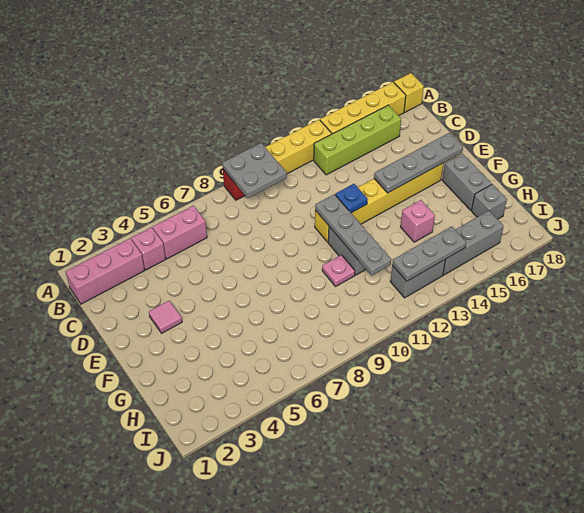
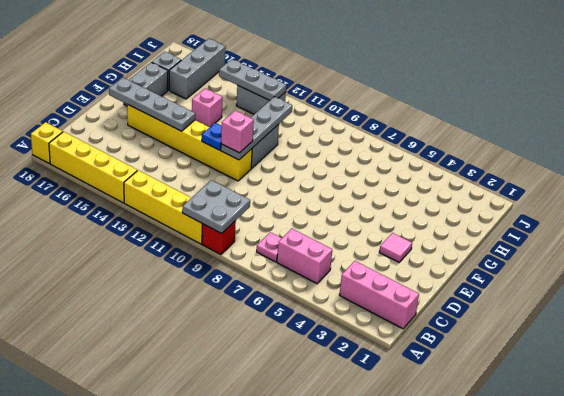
pink 1x1 brick [131,227,166,270] -> pink 1x1 brick moved to [221,111,254,153]
lime 1x4 brick [314,105,401,175] -> none
pink 1x1 plate [322,255,355,287] -> pink 1x1 plate moved to [257,232,282,262]
grey 1x3 brick [443,211,504,275] -> grey 1x3 brick turned to [169,38,226,99]

